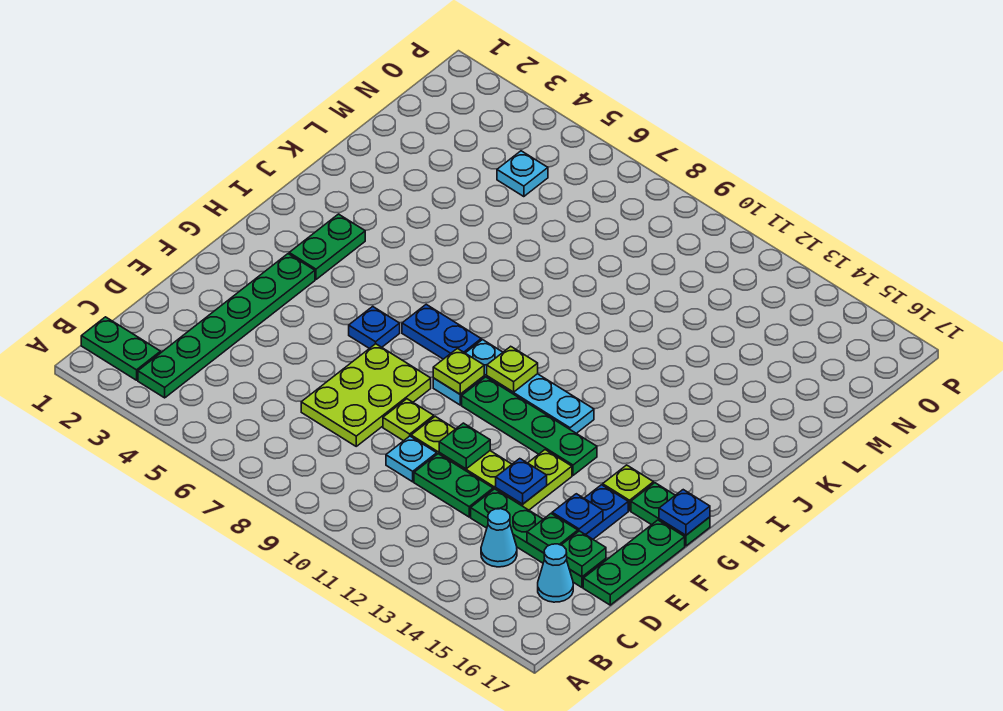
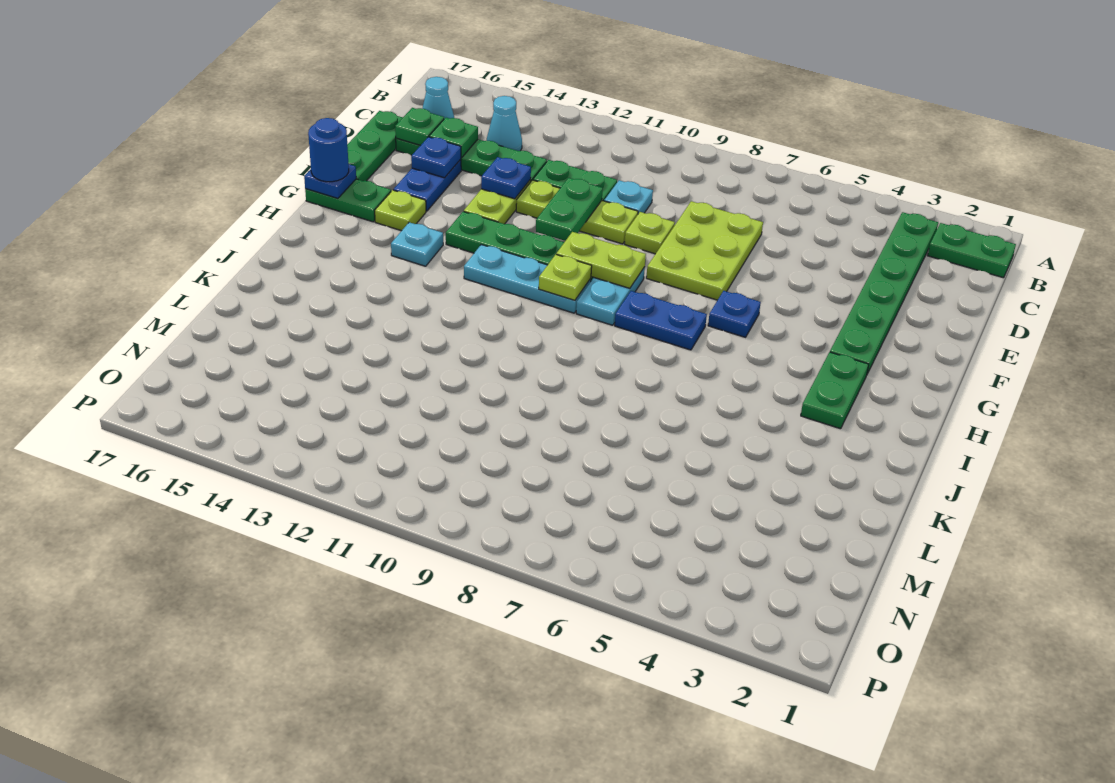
green 1x1 plate [439,423,490,469] -> green 1x2 plate [536,178,603,241]
lime 1x1 plate [433,348,484,394] -> lime 1x2 plate [556,232,646,288]
none -> blue 1x1 round brick [308,118,349,182]
cyan 1x1 plate [497,151,548,197] -> cyan 1x1 plate moved to [391,222,443,266]

